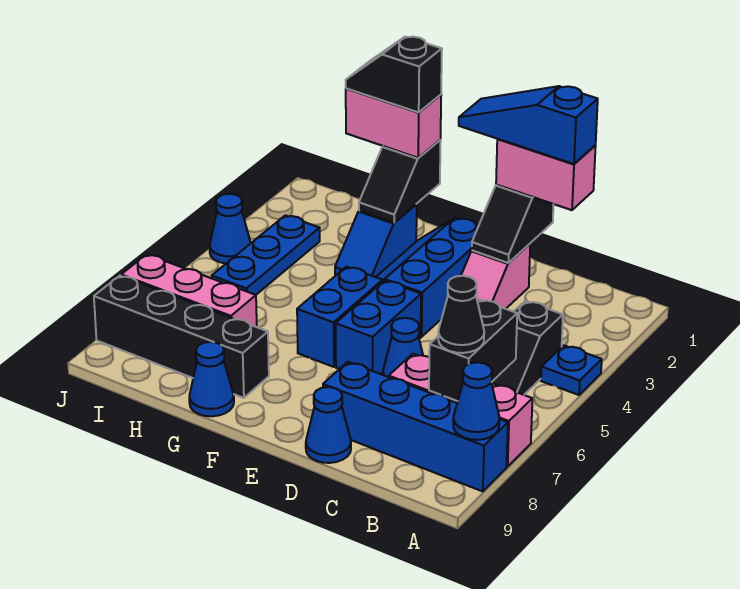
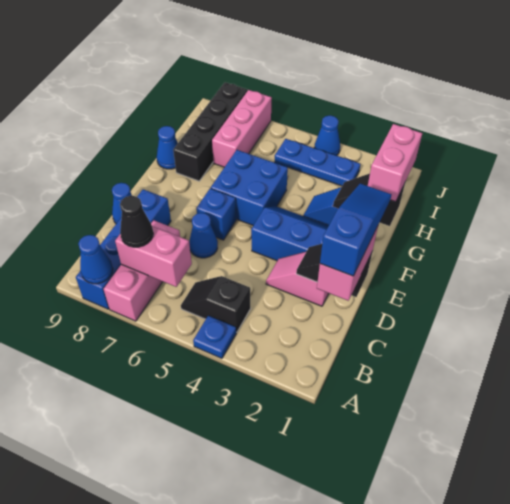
black 1x2 brick [429,299,517,401] -> pink 1x2 brick [115,226,192,287]
blue 1x2 brick [336,281,421,374] -> blue 1x1 brick [196,188,236,240]
blue 1x2 brick [297,267,383,367] -> blue 2x2 brick [211,150,288,225]
black 1x2 slope [346,37,442,112] -> none

